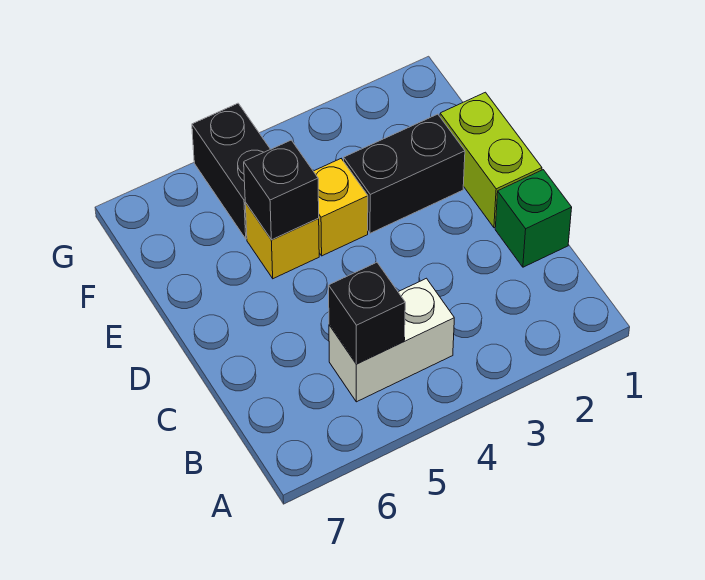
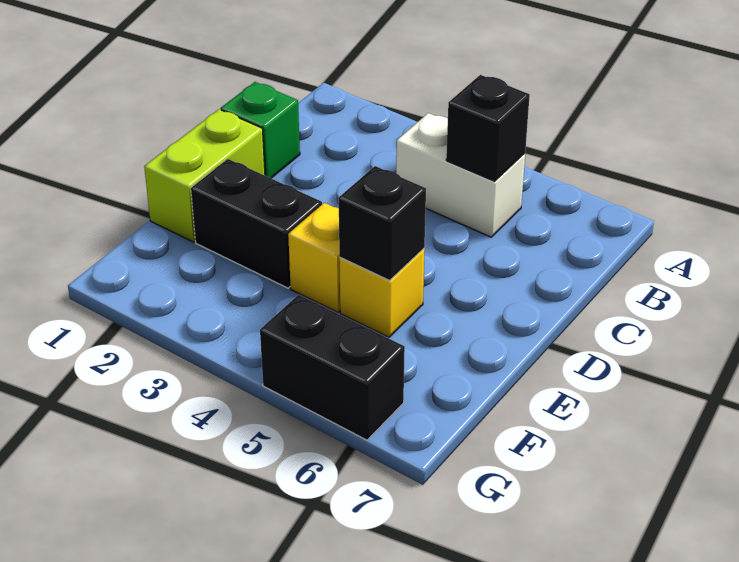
black 1x2 brick [192,103,270,239] -> black 1x2 brick turned to [260,295,405,440]

